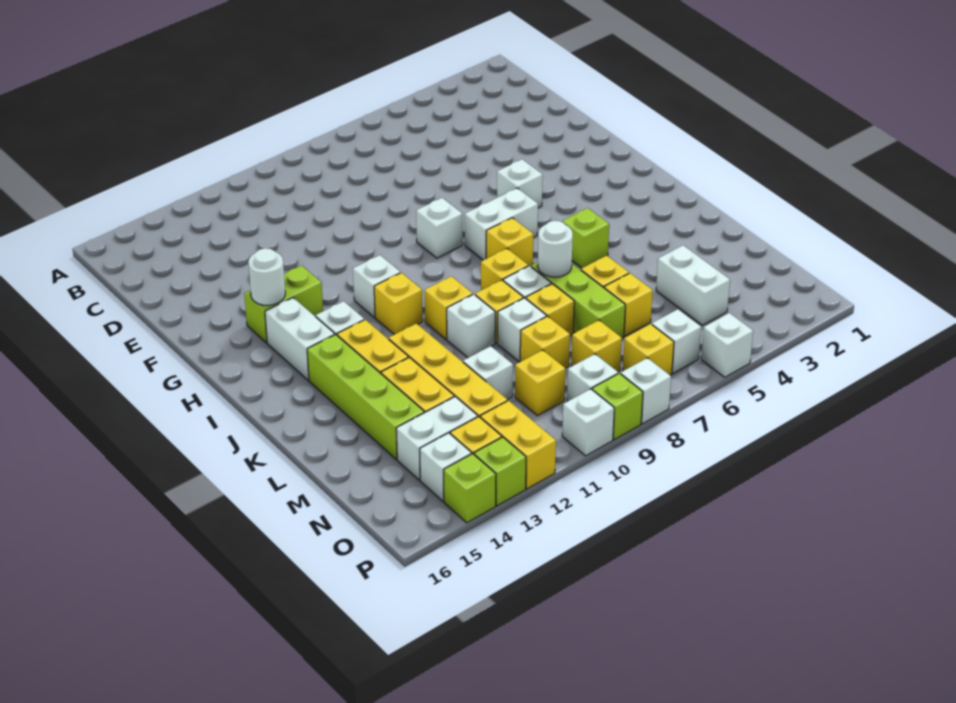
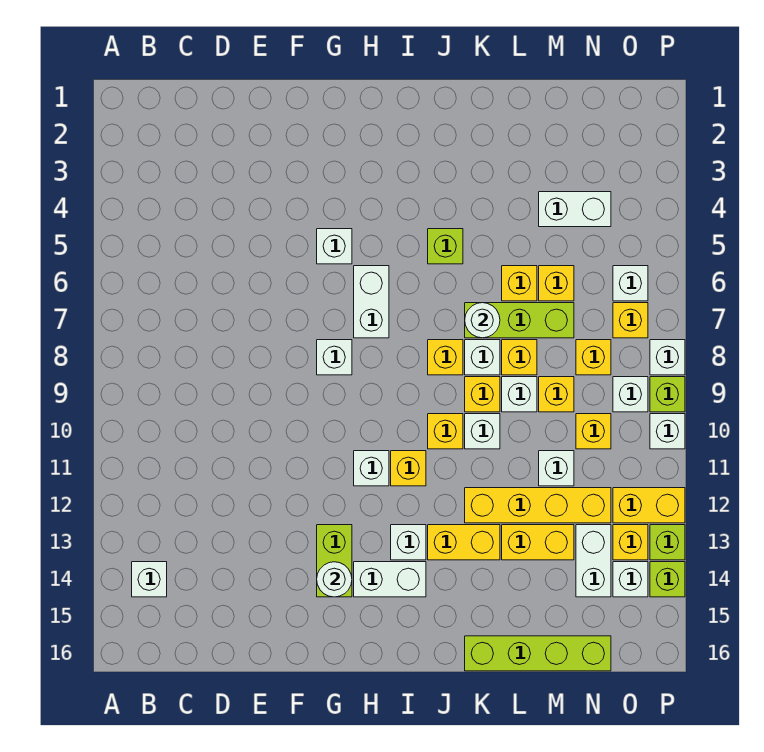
yellow 1x1 brick [486,218,533,267] -> none
lime 1x4 brick [307,335,424,459] -> lime 1x4 brick moved to [465,636,611,671]
white 1x1 brick [701,313,753,377] -> white 1x1 brick moved to [132,562,167,597]

